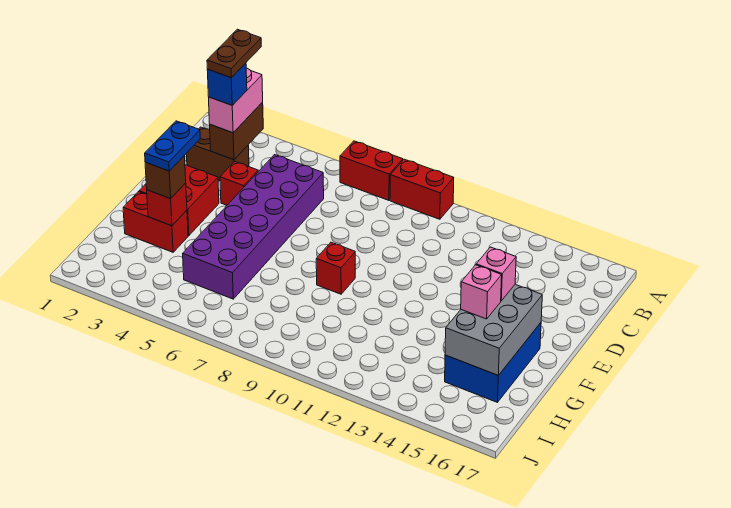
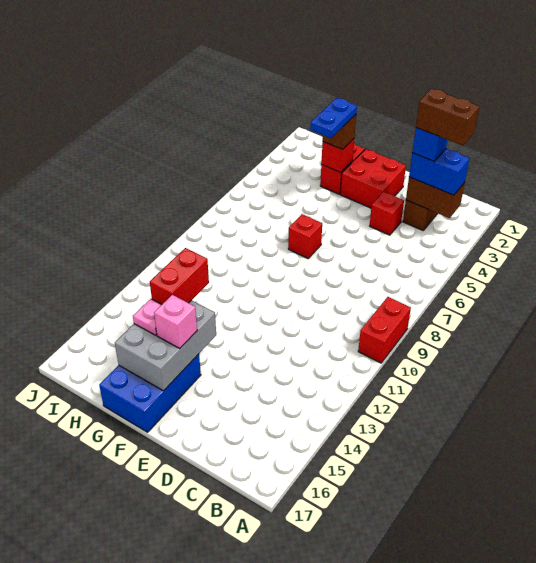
red 1x2 brick [340,141,403,200] -> red 1x2 brick moved to [150,248,209,304]
pink 1x2 brick [209,68,263,133] -> blue 1x2 brick [409,149,469,195]
brown 1x2 plate [207,29,261,78] -> brown 1x2 brick [416,89,479,145]
purple 2x6 brick [183,155,324,299] -> none
blue 1x2 plate [145,121,200,171] -> blue 1x2 plate turned to [310,98,357,138]
red 1x1 brick [316,242,355,294] -> red 1x1 brick moved to [288,214,322,258]
blue 2x3 brick [445,323,541,402] -> blue 2x3 brick turned to [99,354,201,432]
grey 2x3 brick [445,284,542,375] -> grey 2x3 brick turned to [115,300,216,391]
pink 1x1 brick [461,265,502,319] -> pink 1x1 plate [133,299,162,335]

